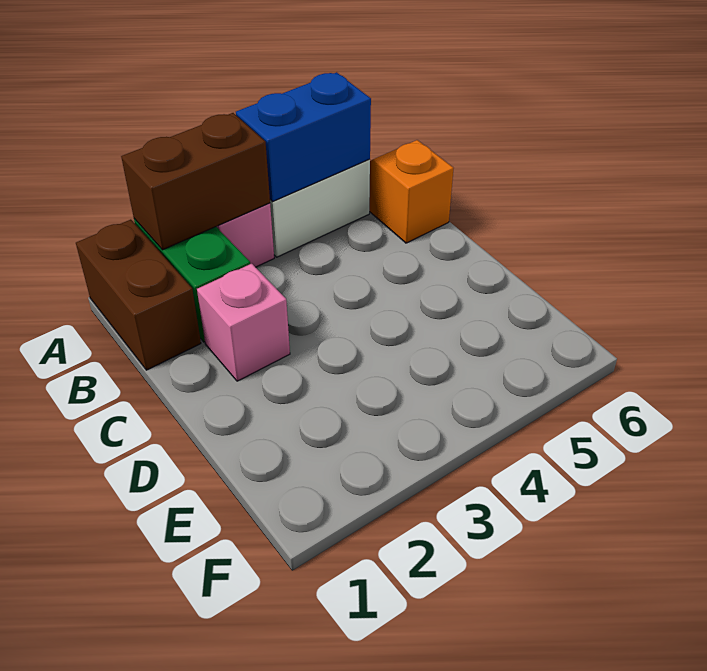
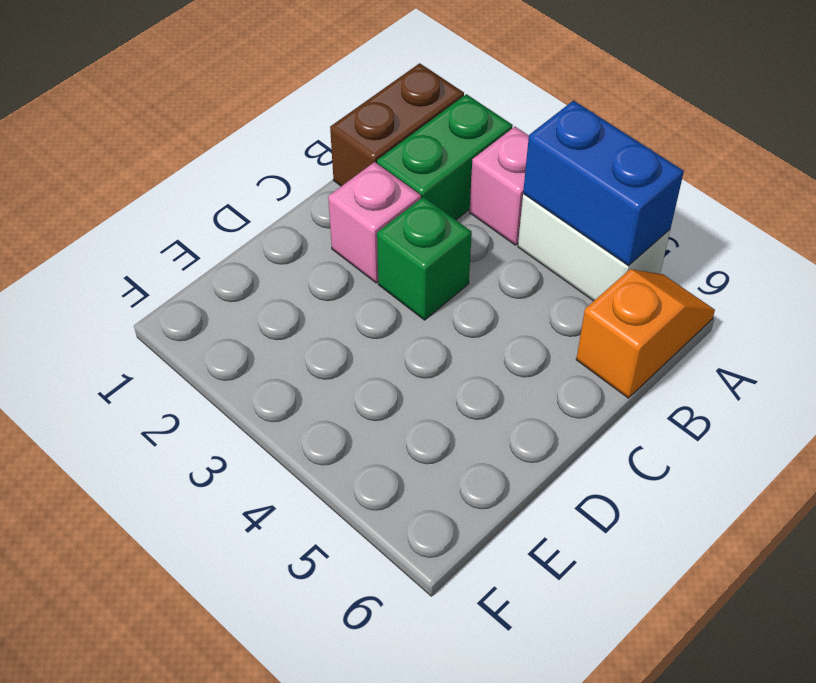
brown 1x2 brick [121,113,270,250] -> none
none -> green 1x1 brick [377,197,472,320]

